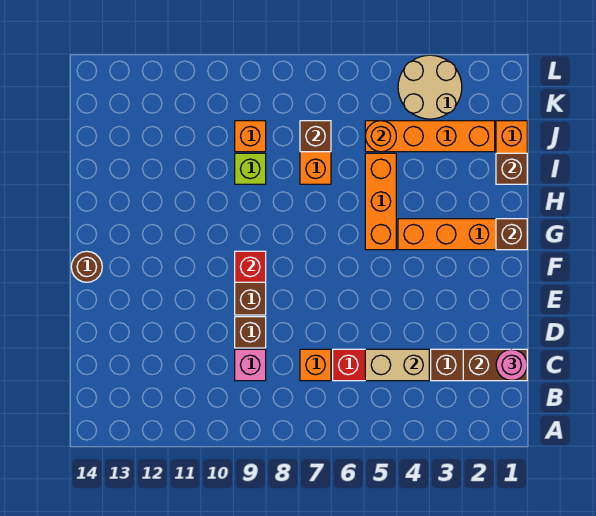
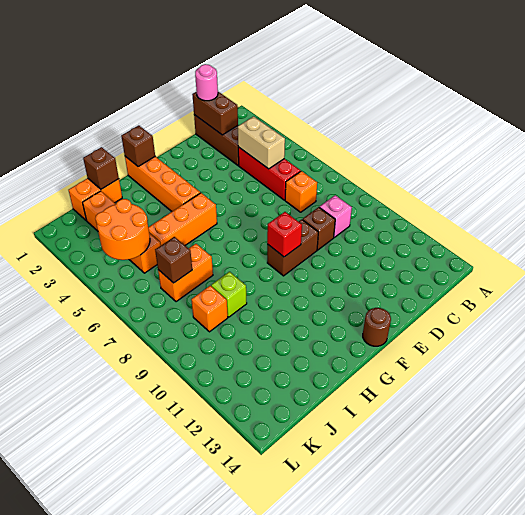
orange 1x1 round brick [365,121,396,152] -> orange 2x2 round brick [95,199,150,260]
tan 2x2 round brick [398,55,462,119] -> none

